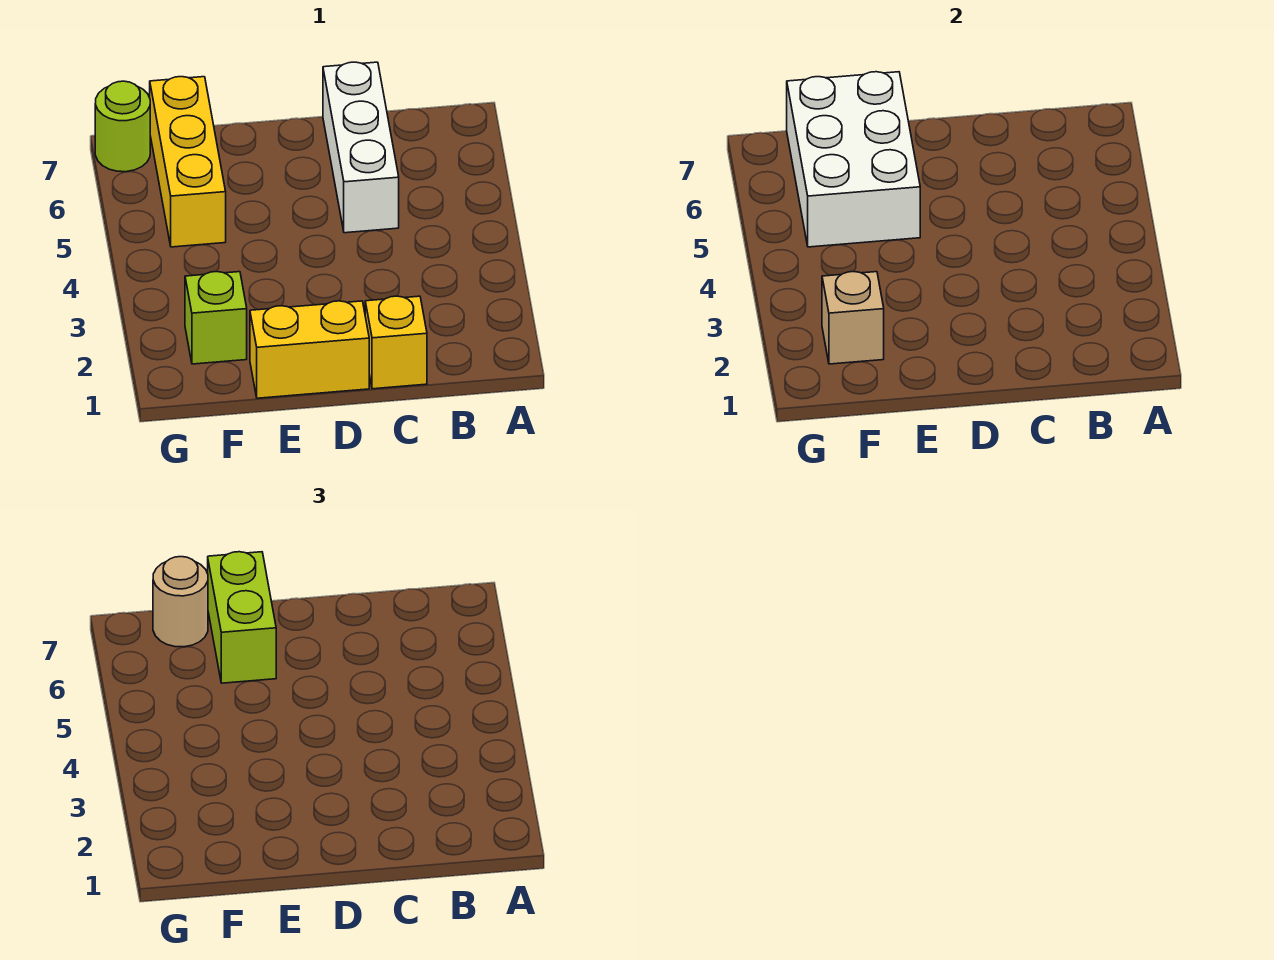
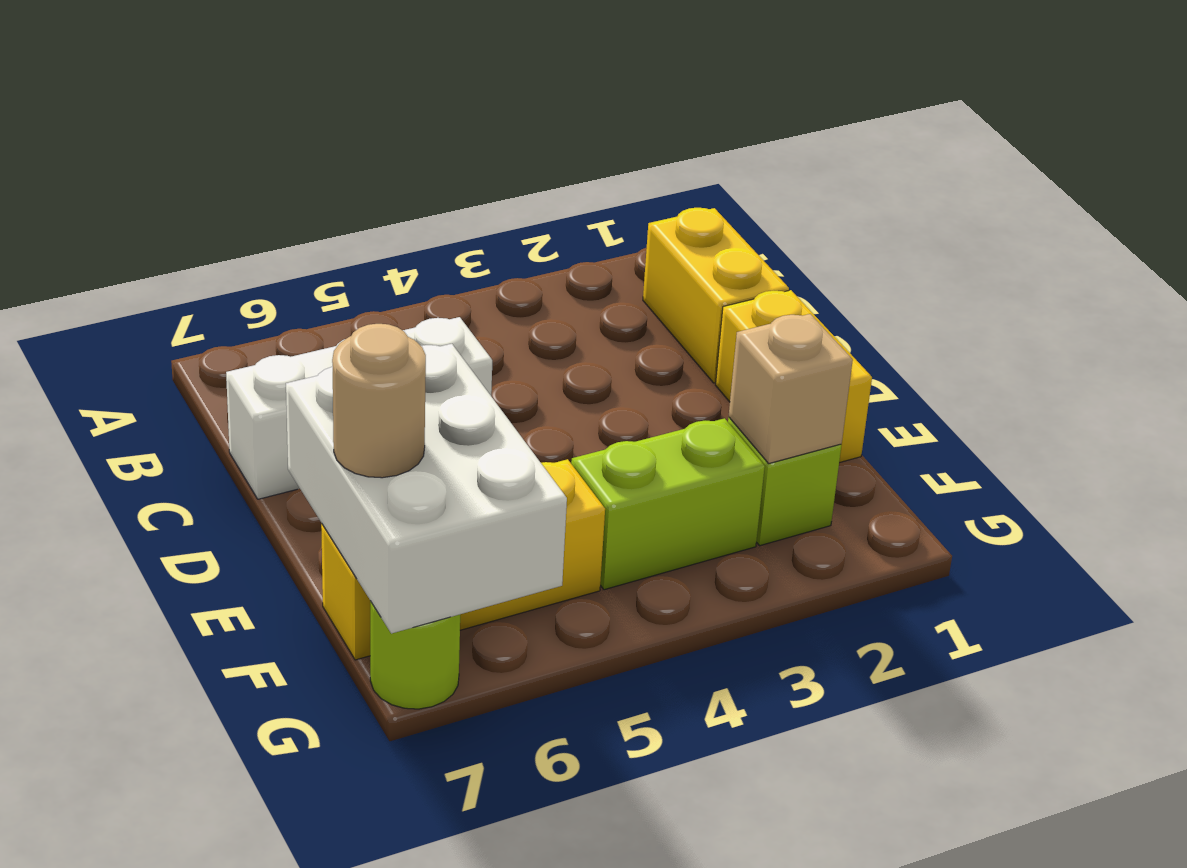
yellow 1x1 brick [365,296,427,389] -> yellow 1x2 brick [643,208,789,383]
white 2x3 brick [787,72,920,247] -> white 2x3 brick turned to [286,344,567,634]
lime 1x2 brick [208,552,276,683] -> lime 1x2 brick moved to [571,418,765,590]

